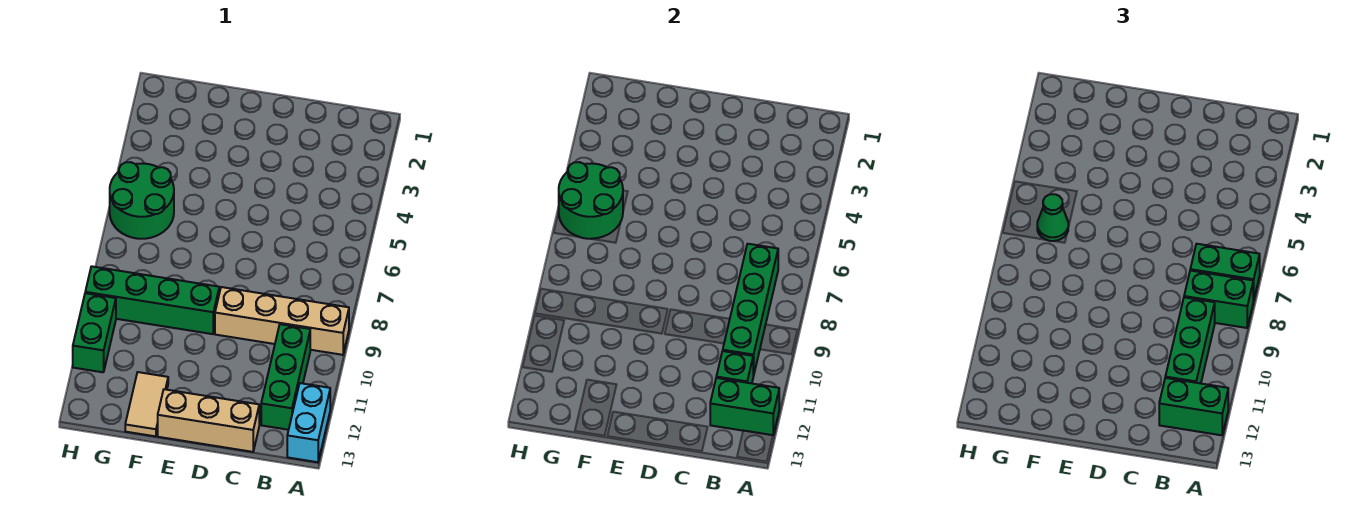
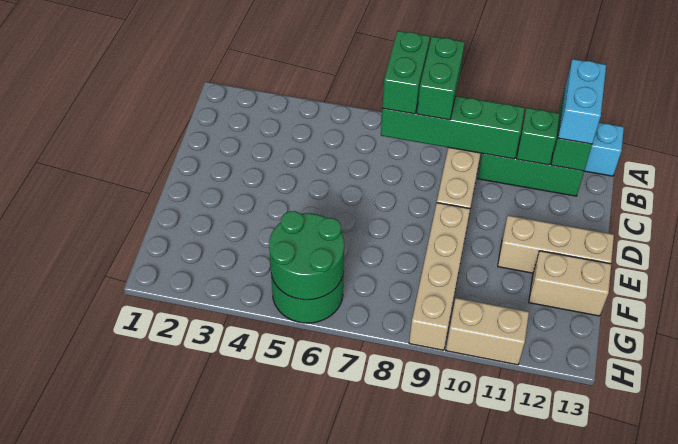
green 1x2 brick [1159,378,1228,435] -> cyan 1x2 brick [558,59,606,144]
green 1x3 brick [1165,297,1215,383] -> none
tan 1x3 brick [158,389,259,452] -> tan 1x3 brick turned to [498,215,614,273]
green 1x4 brick [85,266,219,334] -> tan 1x4 brick [409,203,470,350]
tan 1x2 tile [125,372,168,436] -> tan 1x2 brick [529,251,611,316]
green 1x1 cone [1037,194,1068,241] -> none
green 1x2 brick [73,293,116,372] -> tan 1x2 brick [446,298,529,365]

